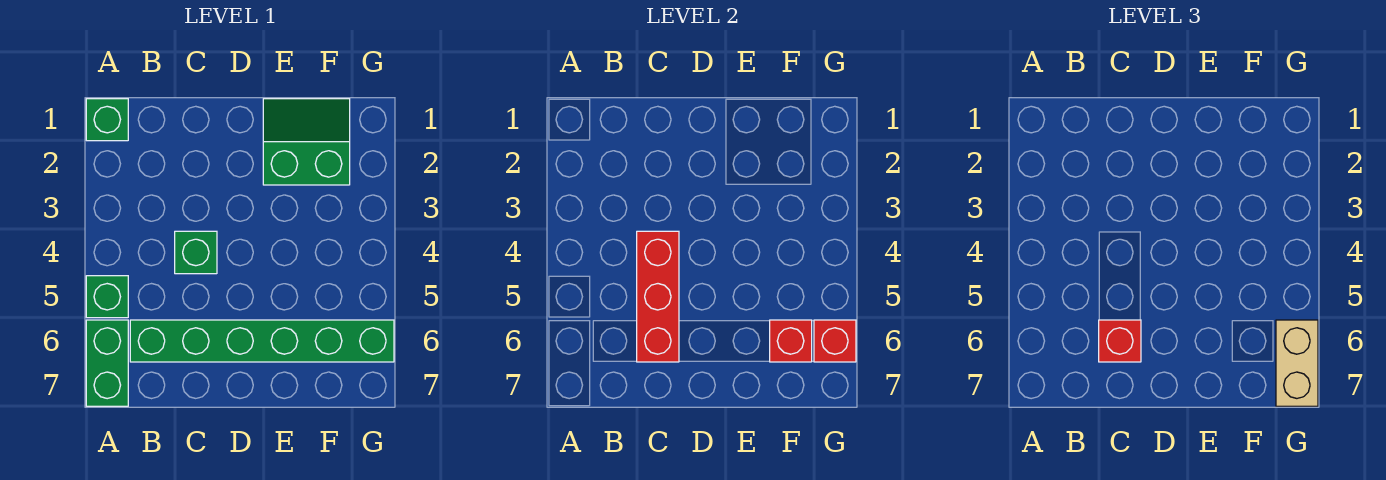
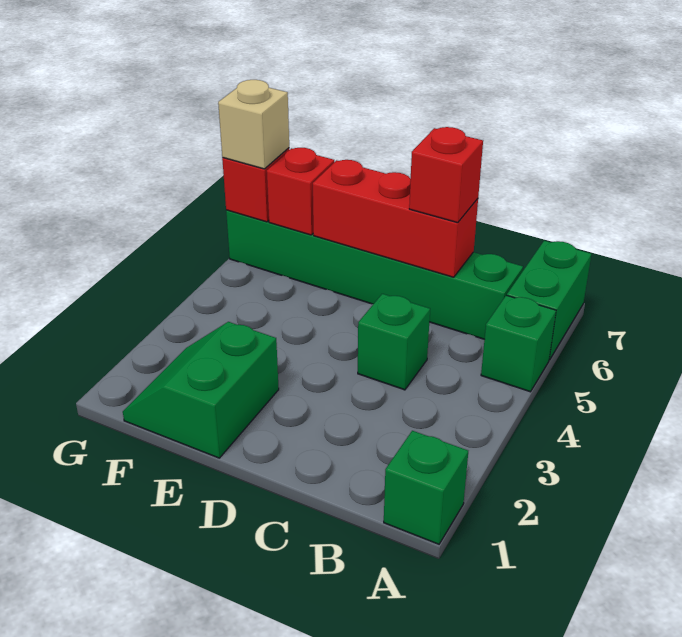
red 1x3 brick [637,231,679,362] -> red 1x3 brick turned to [313,160,478,277]
green 2x2 slope [263,99,350,185] -> green 2x2 slope turned to [123,322,279,458]
tan 1x2 brick [1276,320,1318,406] -> tan 1x1 brick [218,80,289,169]

